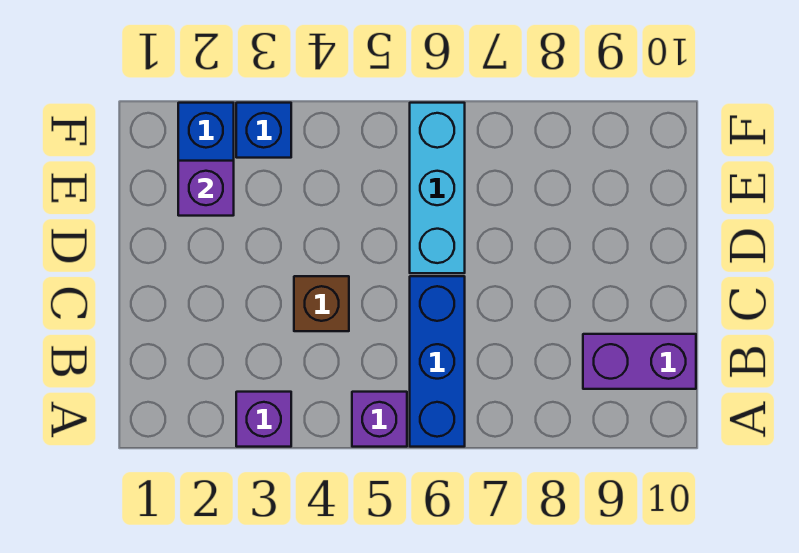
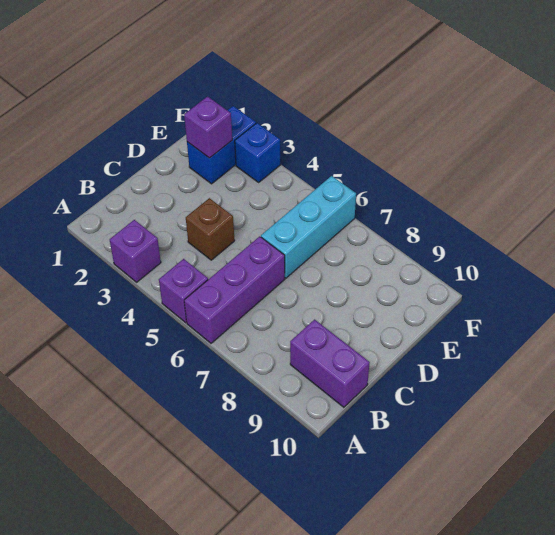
blue 1x3 brick [410,276,465,447] -> purple 1x3 brick [184,236,285,343]

